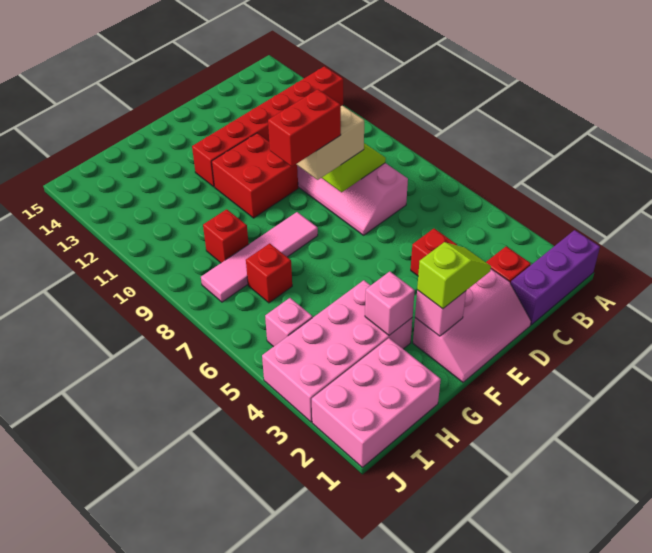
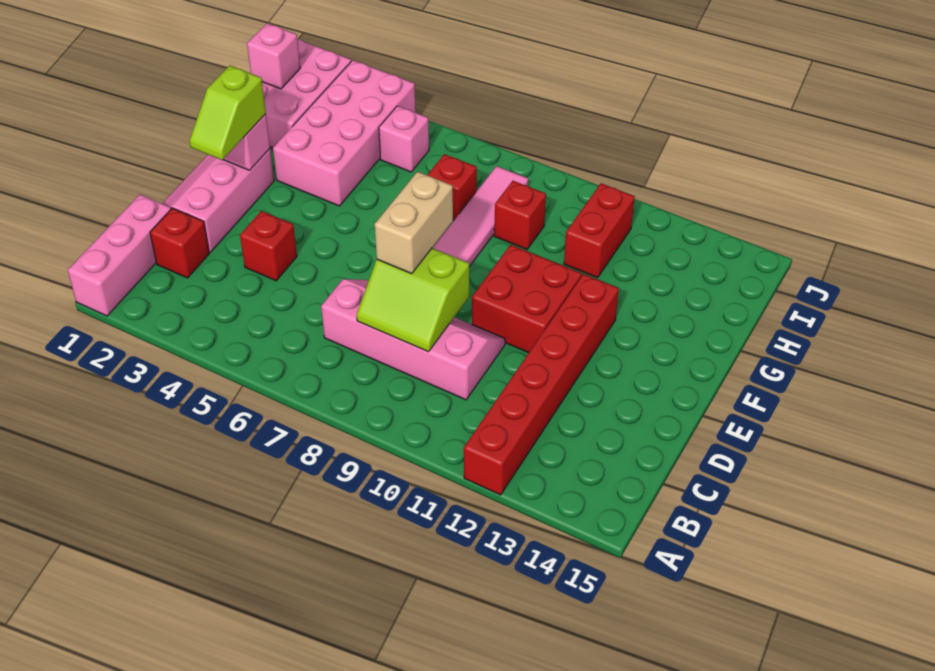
purple 1x3 brick [511,230,600,325] -> pink 1x3 brick [68,195,171,316]
red 1x2 brick [268,89,341,167] -> red 1x2 brick moved to [564,183,635,278]
pink 1x1 brick [365,271,415,335] -> pink 1x1 brick moved to [247,23,300,89]

